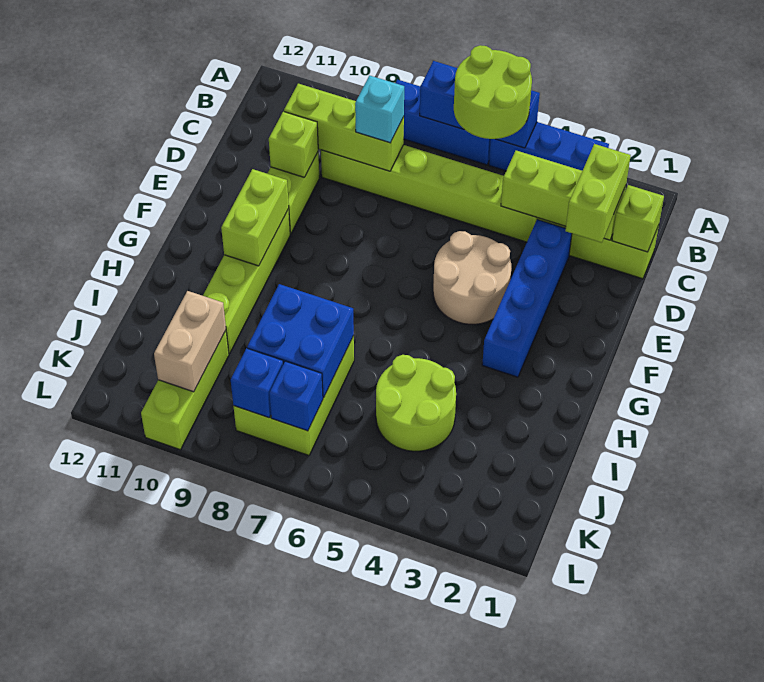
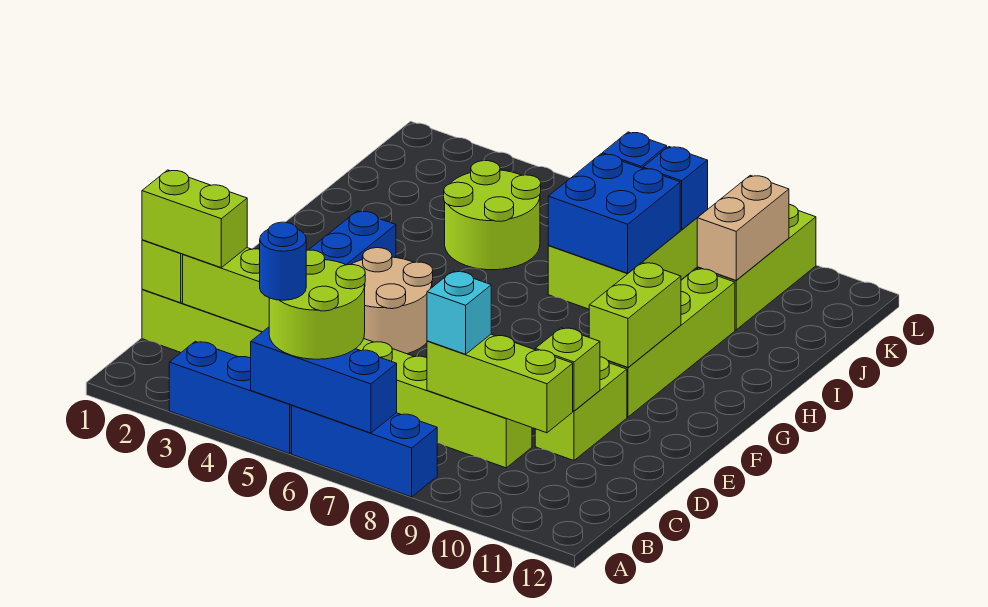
none -> blue 1x1 round brick [260,222,306,300]
lime 1x2 brick [565,144,631,243] -> lime 1x2 brick turned to [142,170,247,268]

